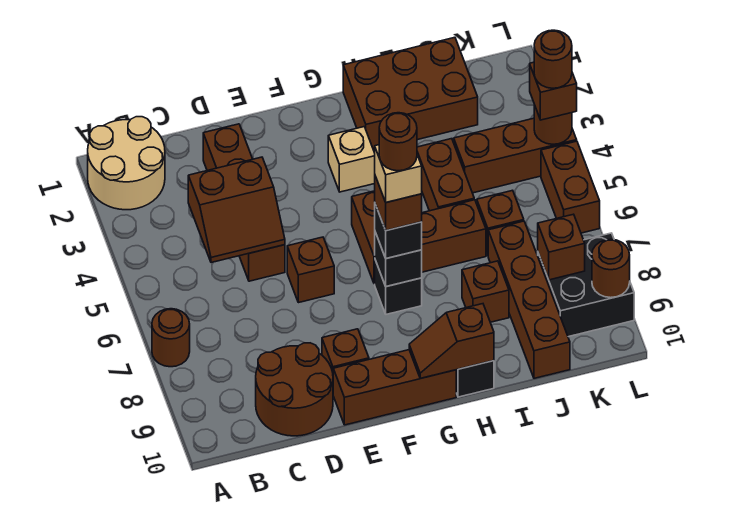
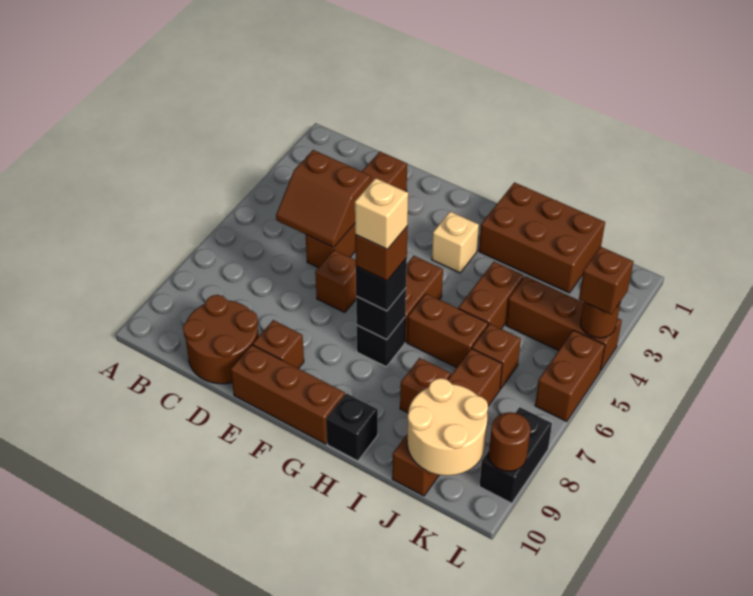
tan 2x2 round brick [88,117,165,210] -> tan 2x2 round brick moved to [407,378,488,476]
brown 1x1 round brick [152,309,190,367] -> none
brown 1x1 round brick [379,113,417,171] -> none
brown 1x2 slope [409,304,494,378] -> none
black 2x2 brick [538,233,634,337] -> black 1x2 brick [479,407,552,503]
brown 1x1 brick [538,214,585,280] -> none
brown 1x1 round brick [534,30,572,88] -> none

